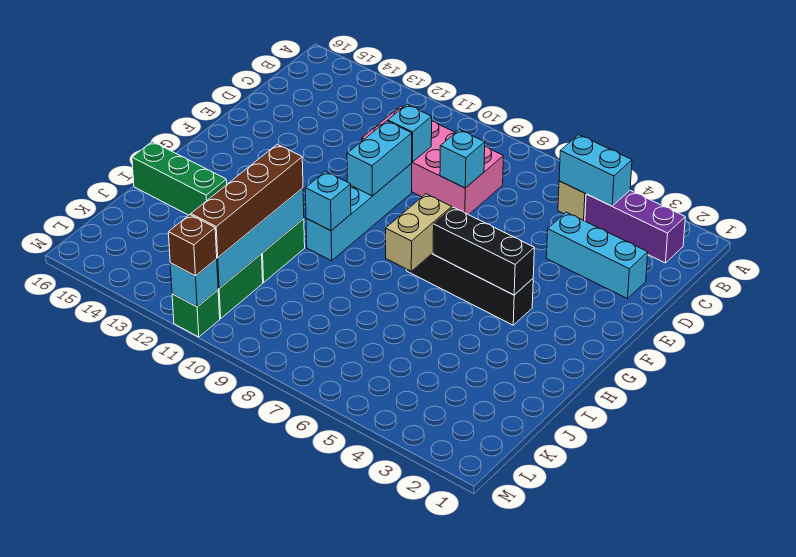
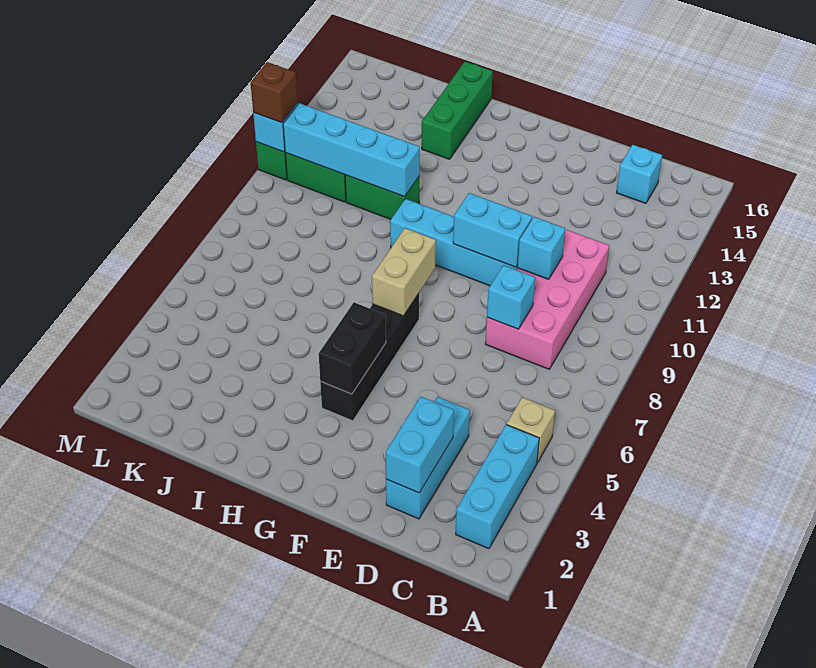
purple 1x3 brick [585,190,685,263] -> cyan 1x3 brick [456,425,539,549]
cyan 1x2 brick [559,135,632,206] -> cyan 1x2 brick moved to [386,397,454,493]
black 1x3 brick [433,207,534,295] -> black 1x2 brick [319,303,386,394]
tan 1x2 brick [386,194,452,271] -> tan 1x2 brick turned to [372,228,436,316]
cyan 1x1 brick [305,171,351,231] -> cyan 1x1 brick moved to [616,145,662,203]
brown 1x4 brick [191,144,303,258] -> none

